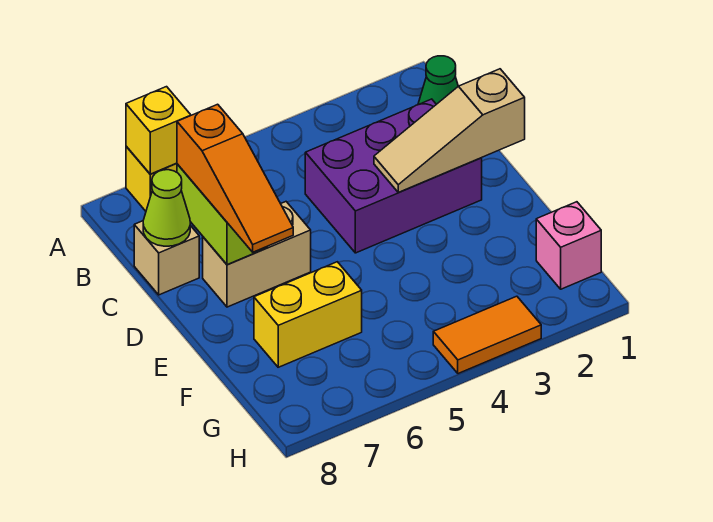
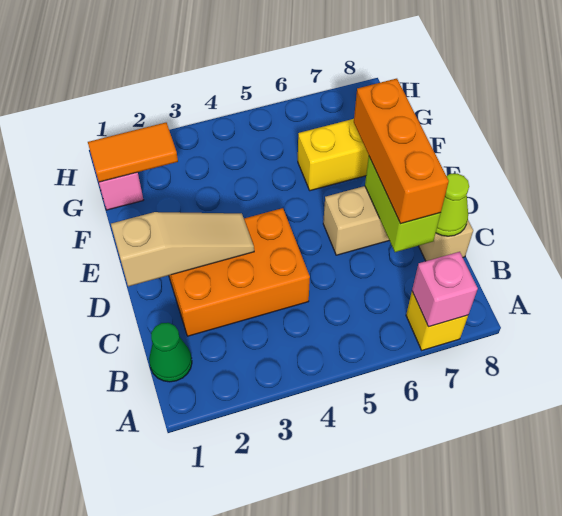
yellow 1x1 brick [126,87,191,174] -> pink 1x1 brick [412,252,478,327]
purple 2x3 brick [305,99,482,253] -> orange 2x3 brick [169,208,310,336]
orange 1x3 slope [177,104,293,252] -> orange 1x3 brick [354,79,449,224]
orange 1x2 tile [433,296,541,374] -> orange 1x2 tile moved to [88,123,178,182]

